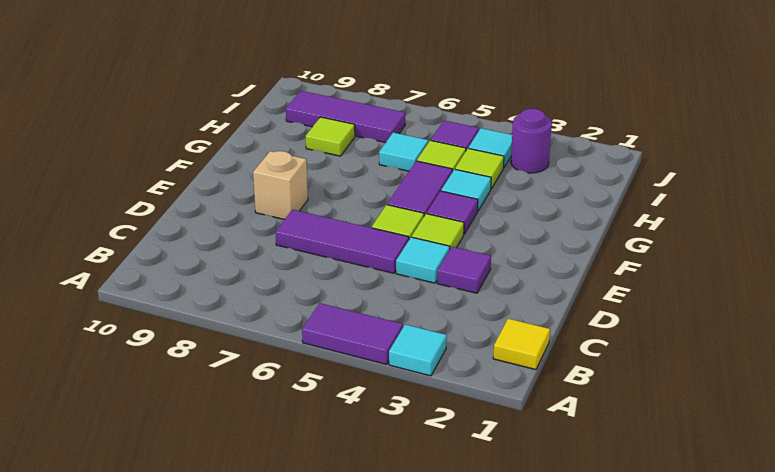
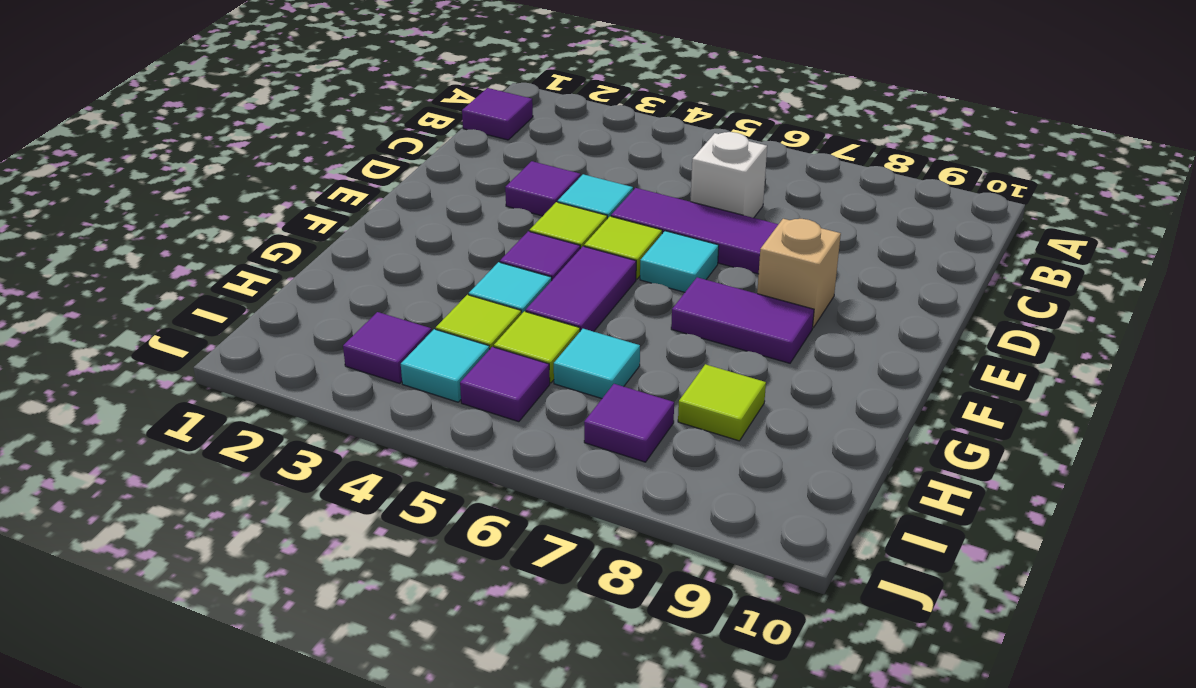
cyan 1x1 tile [389,325,447,376] -> cyan 1x1 tile moved to [640,231,719,292]
purple 1x2 tile [302,303,403,364] -> purple 1x2 tile moved to [671,277,814,363]
yellow 1x1 tile [493,319,550,370] -> purple 1x1 tile [462,88,533,140]
none -> white 1x1 brick [691,132,767,218]
purple 1x1 round brick [511,109,552,173] -> purple 1x1 tile [343,312,431,383]
purple 1x3 tile [286,91,405,143] -> purple 1x1 tile [584,384,674,462]

